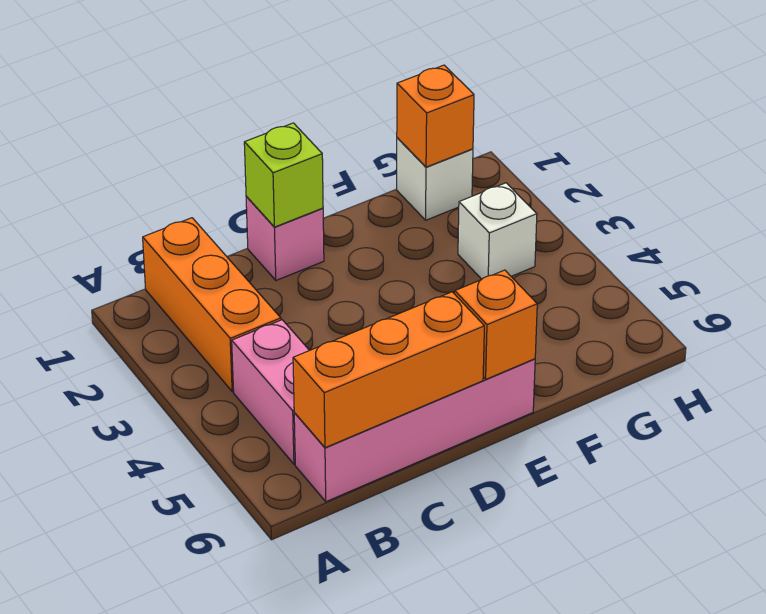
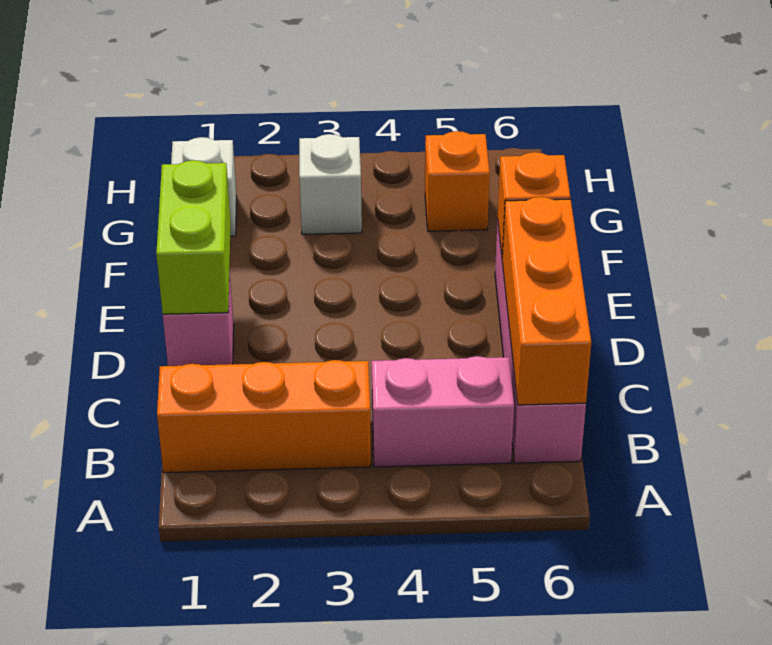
lime 1x1 brick [244,123,323,227] -> lime 1x2 brick [156,160,231,314]
orange 1x1 brick [397,65,474,167] -> orange 1x1 brick moved to [425,131,490,231]

